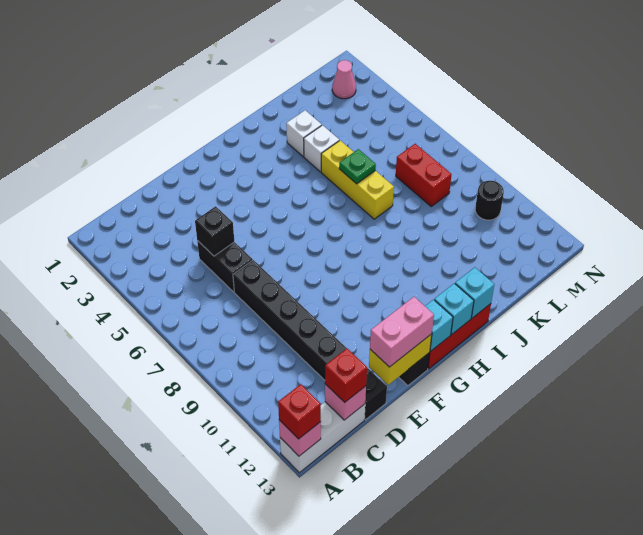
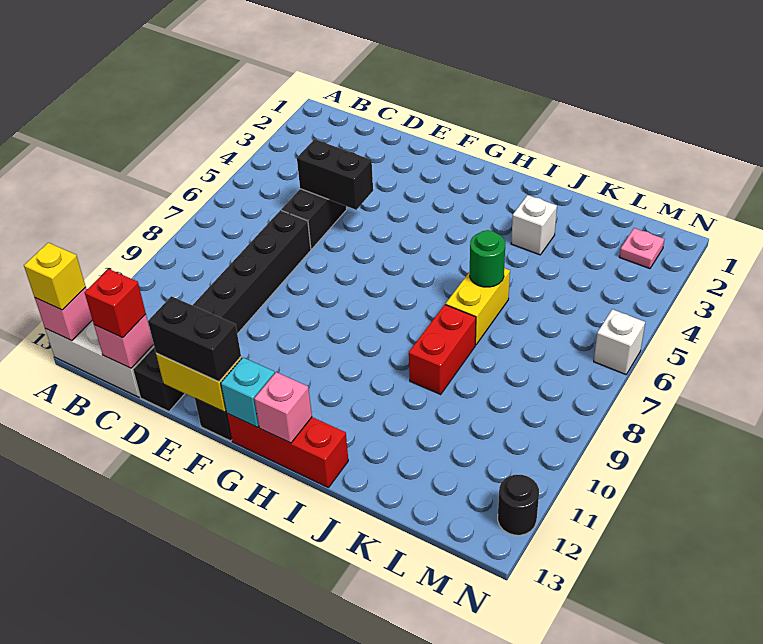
red 1x1 brick [278,384,321,439] -> yellow 1x1 brick [24,243,86,310]
black 1x1 brick [195,206,234,256] -> black 1x2 brick [297,139,373,210]
pink 1x2 brick [370,297,434,367] -> black 1x2 brick [148,296,241,382]
cyan 1x1 brick [434,283,474,335] -> pink 1x1 brick [254,372,312,443]
cyan 1x1 brick [455,267,494,318] -> none
white 1x1 brick [304,125,339,172] -> white 1x1 brick moved to [594,309,645,375]
yellow 1x3 brick [321,141,394,219] -> yellow 1x2 brick [446,268,510,345]
green 1x1 plate [339,149,376,184] -> green 1x1 round brick [470,230,505,287]
red 1x2 brick [396,144,452,206] -> red 1x2 brick moved to [409,305,476,394]
pink 1x1 cone [332,60,356,99] -> pink 1x1 plate [620,228,664,269]
black 1x1 round brick [475,181,504,220] -> black 1x1 round brick moved to [498,475,539,535]

